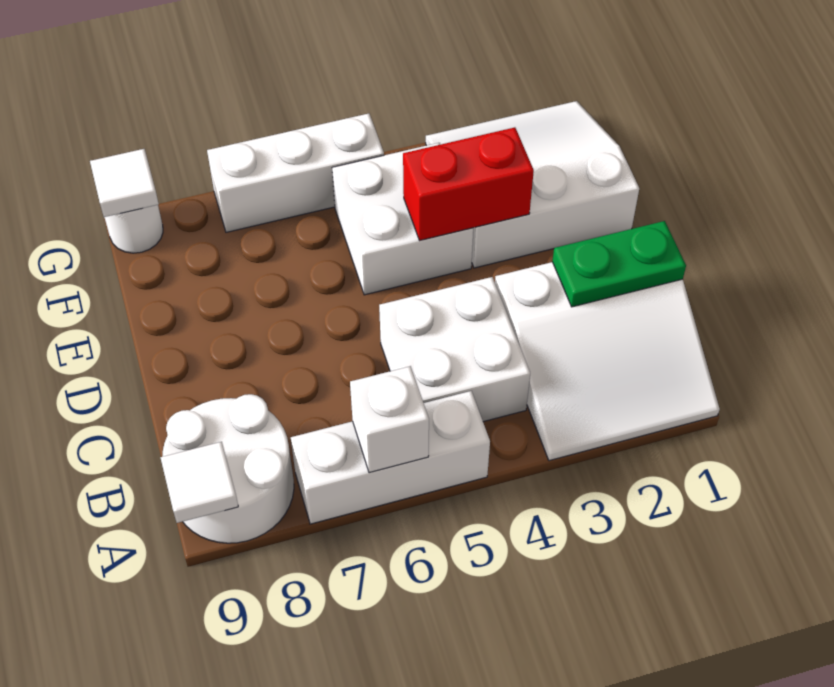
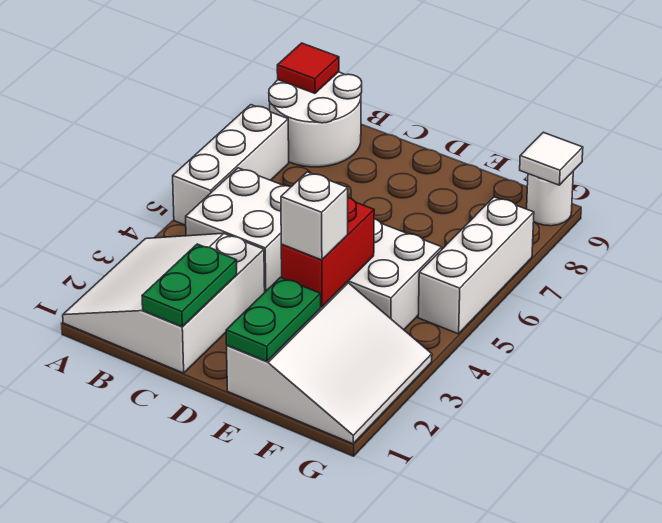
white 1x1 brick [350,366,429,473] -> white 1x1 brick moved to [281,172,348,260]
white 1x1 tile [161,442,238,523] -> red 1x1 tile [277,43,339,93]
none -> green 1x2 plate [226,277,321,362]

